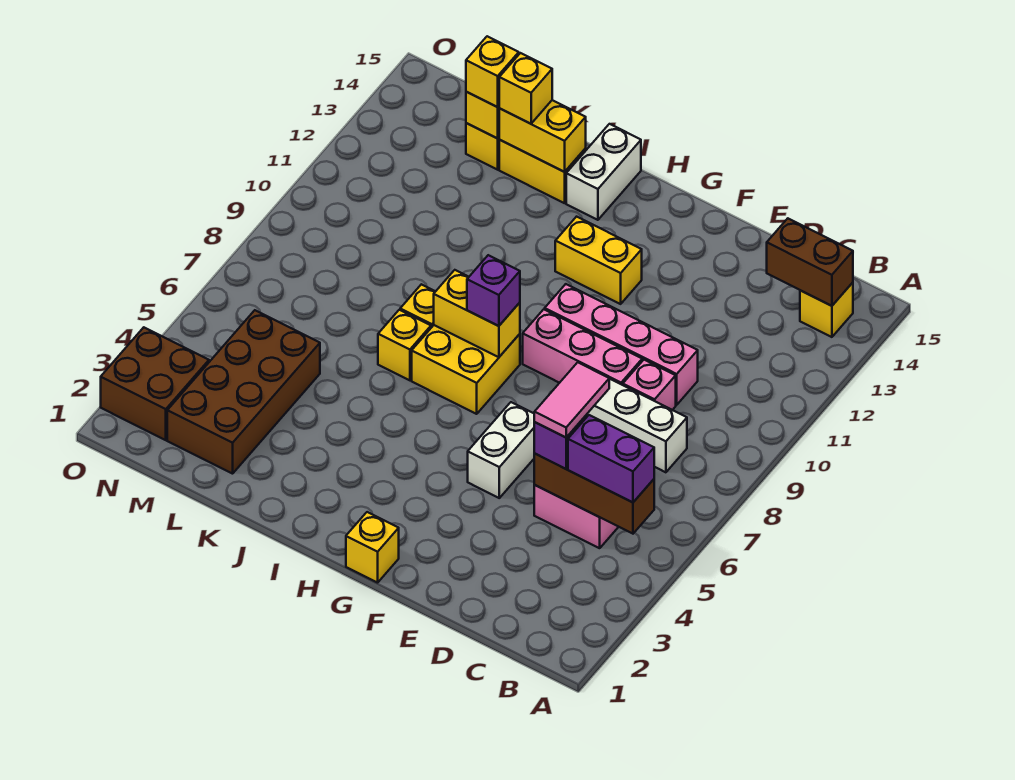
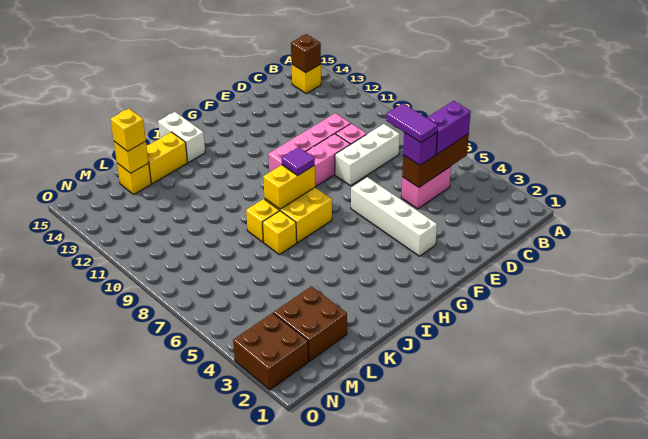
brown 1x2 brick [767,219,853,306] -> brown 1x1 brick [291,34,321,73]
pink 1x2 tile [534,362,609,437] -> purple 1x2 tile [386,103,438,143]
white 1x2 brick [468,402,535,498] -> white 1x4 brick [351,177,437,256]
yellow 1x1 brick [346,512,399,583] -> none
yellow 1x2 brick [555,217,642,304] -> none
purple 1x1 brick [467,255,520,326] -> purple 1x1 tile [281,147,315,176]
yellow 1x2 brick [499,100,586,172] -> none
yellow 1x1 brick [499,53,552,124] -> none
brown 2x4 brick [167,310,320,474] -> brown 2x2 brick [274,286,347,361]

